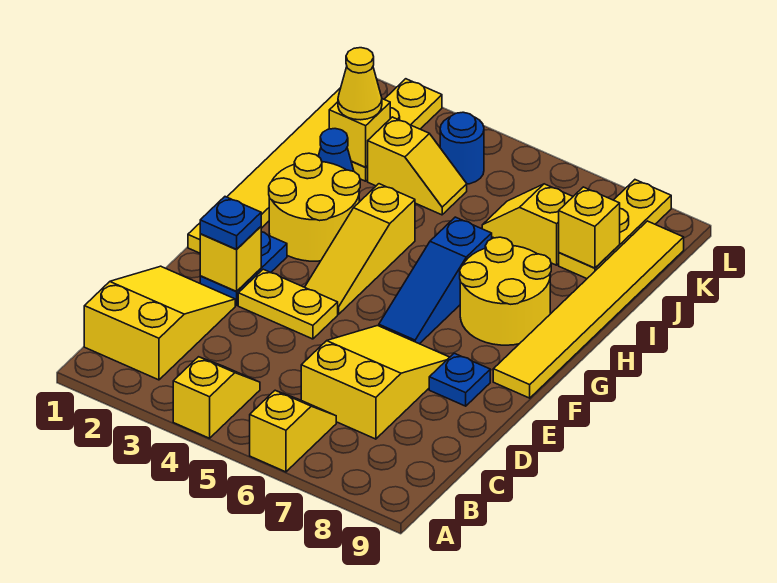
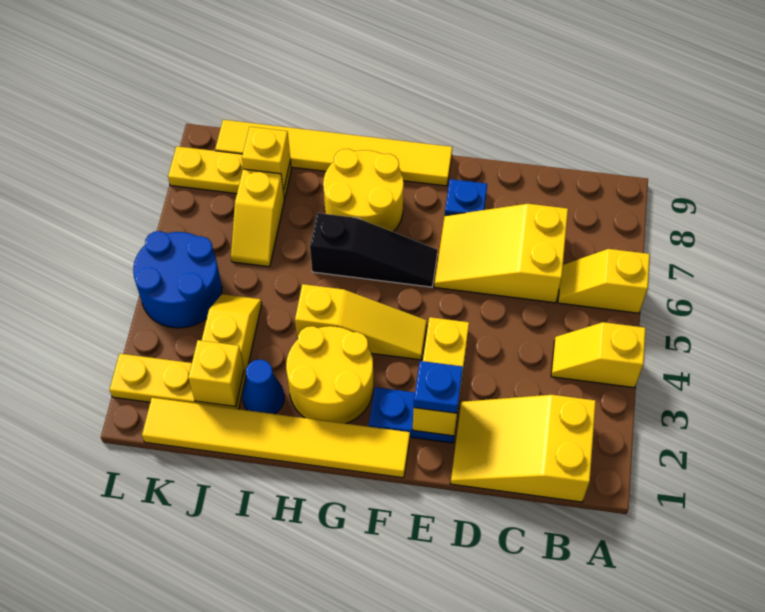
blue 1x3 slope [379,217,492,344] -> black 1x3 slope [310,213,437,287]
yellow 1x1 cone [338,48,382,120] -> none
blue 1x1 round brick [440,112,484,184] -> blue 2x2 round brick [133,231,222,328]

